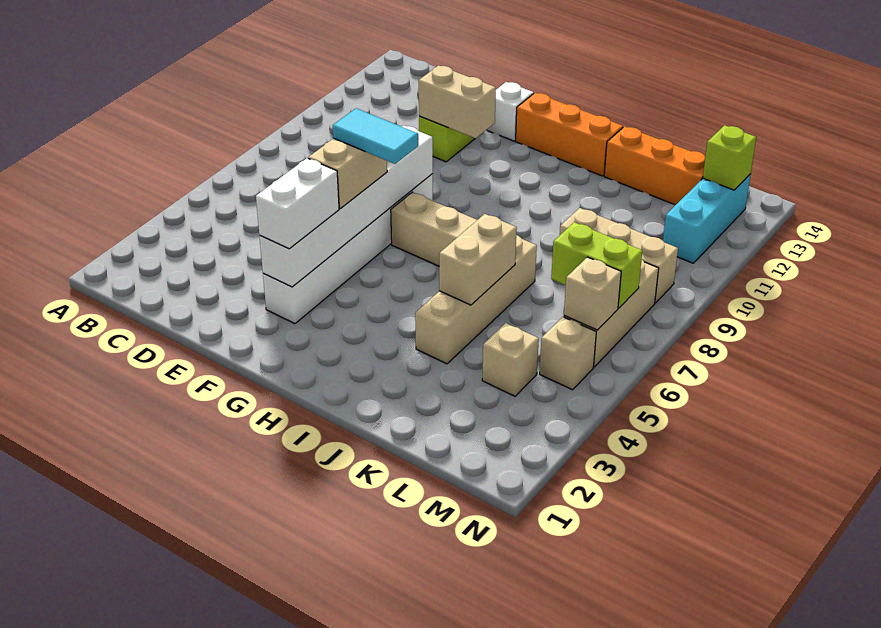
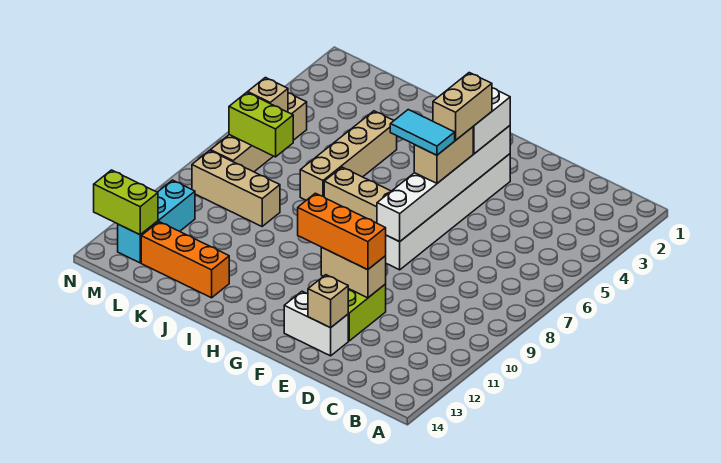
white 1x1 brick [487,82,534,141] -> white 1x2 brick [284,291,348,356]
orange 1x3 brick [516,93,623,176] -> orange 1x3 brick moved to [298,193,386,270]
tan 1x2 brick [439,214,517,305] -> tan 1x2 brick moved to [433,73,492,140]
tan 1x1 brick [482,323,539,396] -> tan 1x1 brick moved to [308,275,348,328]
lime 1x1 brick [703,125,756,190] -> lime 1x2 brick [94,170,158,235]

